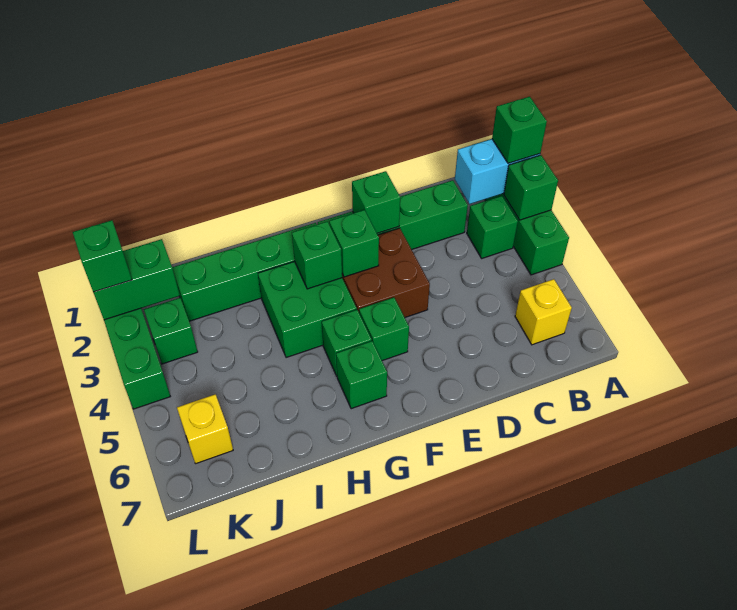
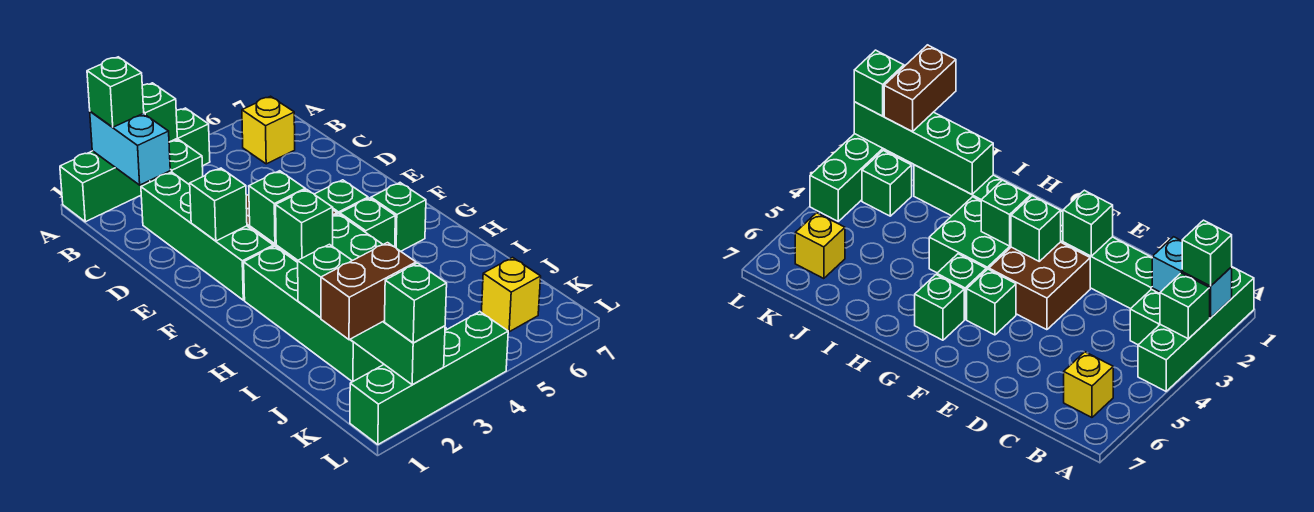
none -> brown 1x2 brick [321,243,416,340]
green 1x2 brick [93,239,180,320] -> green 1x4 brick [298,244,445,385]

